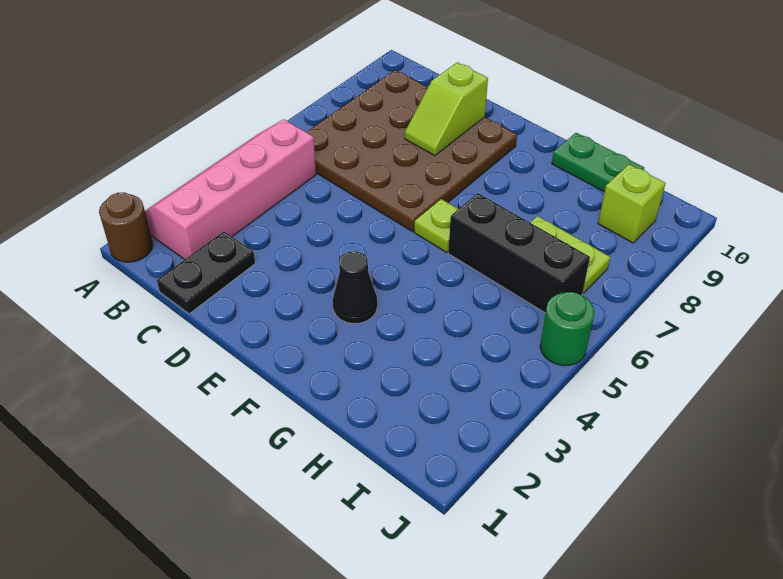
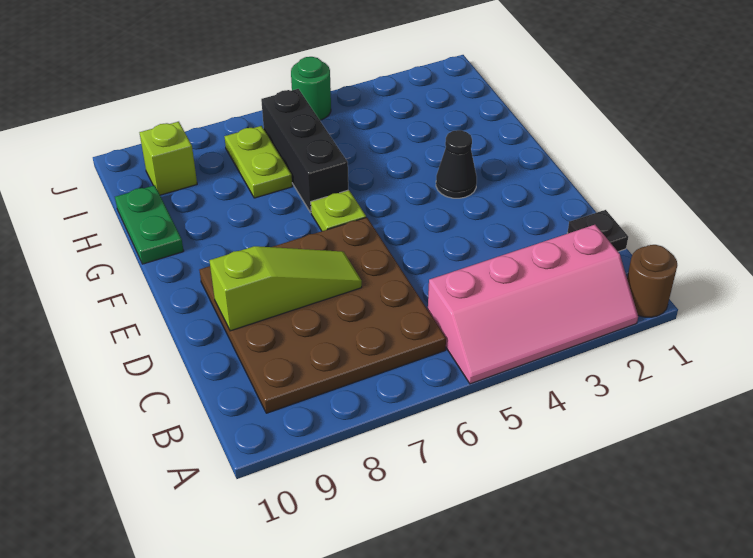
black 1x2 plate [157,232,255,314] -> black 1x1 plate [567,210,628,252]
lime 1x2 slope [405,62,488,156] -> lime 1x3 slope [209,246,362,331]

